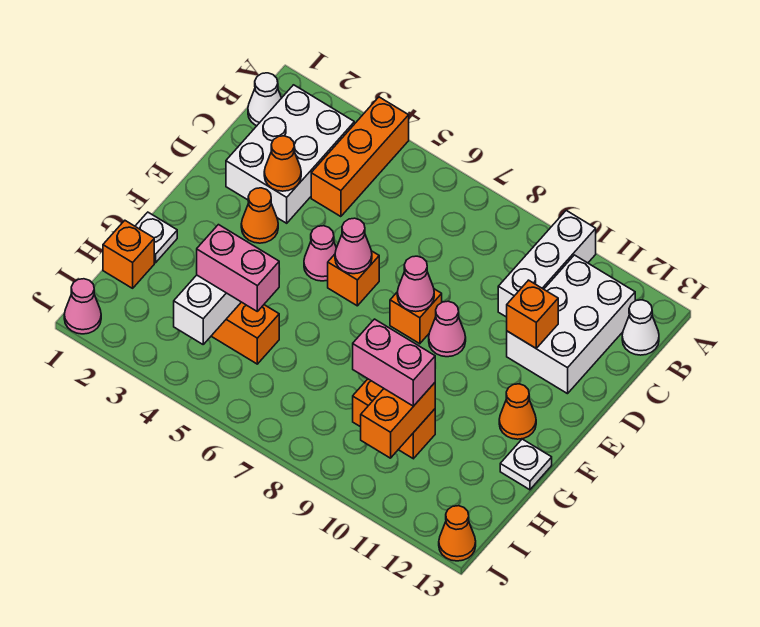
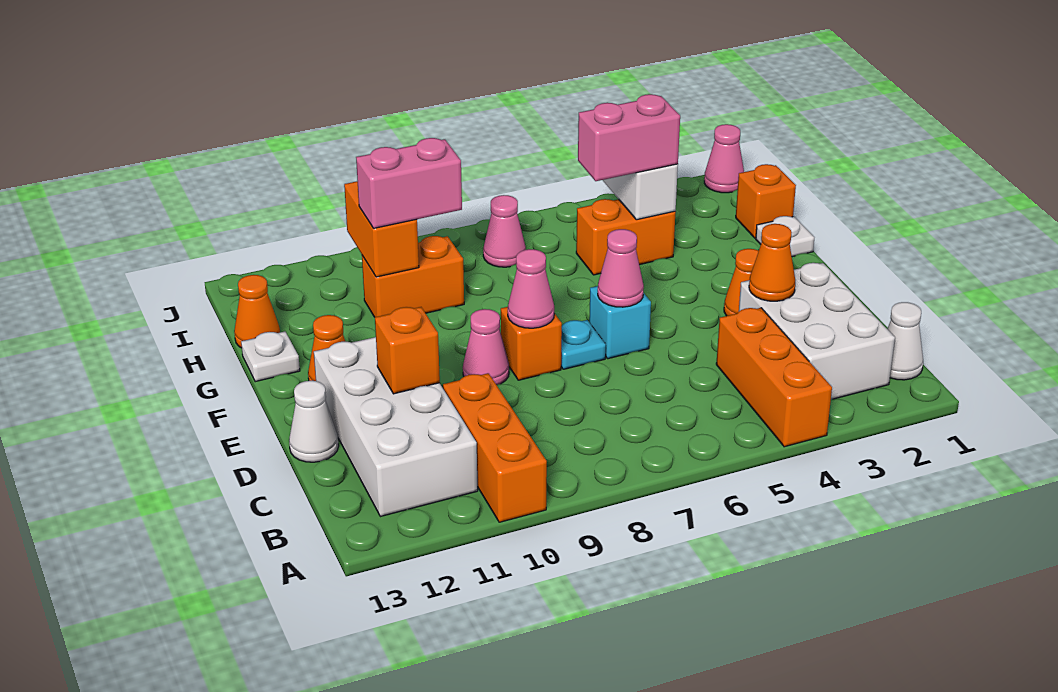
white 1x3 brick [498,211,596,317] -> orange 1x3 brick [443,373,547,522]
white 2x3 brick [507,255,635,394] -> white 2x4 brick [314,337,478,517]
white 1x1 cone [622,300,659,355] -> white 1x1 cone moved to [289,381,339,462]
pink 1x1 cone [304,226,336,281] -> pink 1x1 cone moved to [483,195,526,267]
orange 1x1 brick [328,251,379,306] -> cyan 1x1 brick [589,286,651,359]
none -> cyan 1x1 plate [561,320,606,369]
orange 1x1 cone [439,506,476,561] -> orange 1x1 cone moved to [234,275,280,348]

